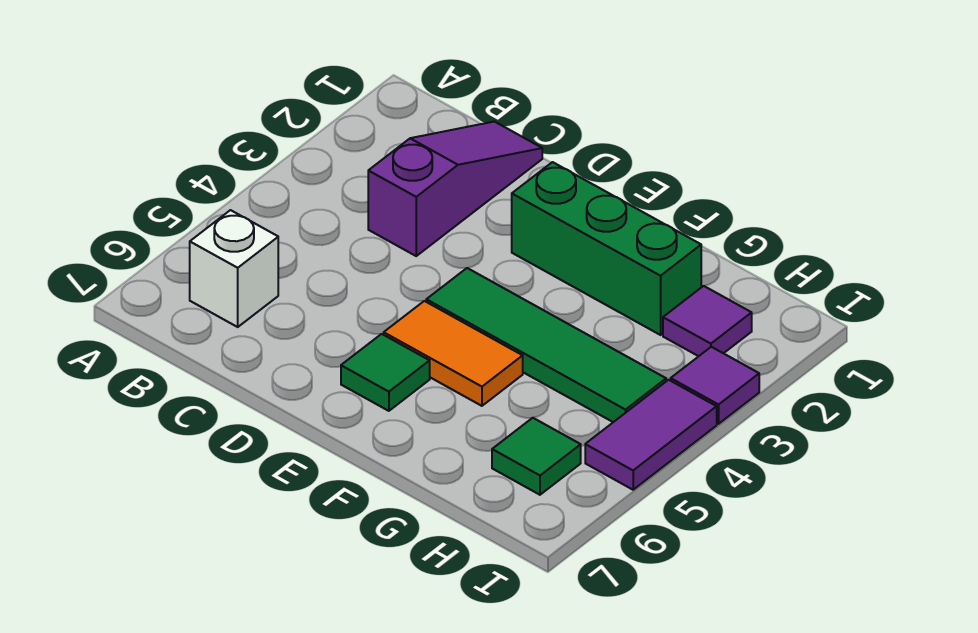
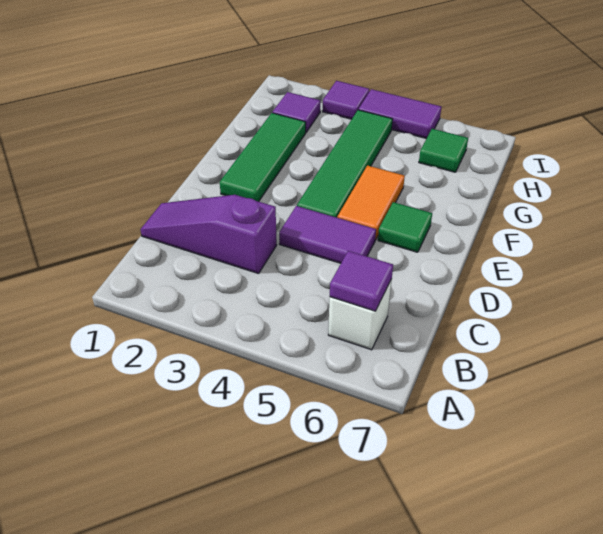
none -> purple 1x1 tile [330,251,393,311]
none -> purple 1x2 tile [279,206,376,263]
green 1x3 brick [512,162,701,335] -> green 1x3 tile [220,113,306,202]

